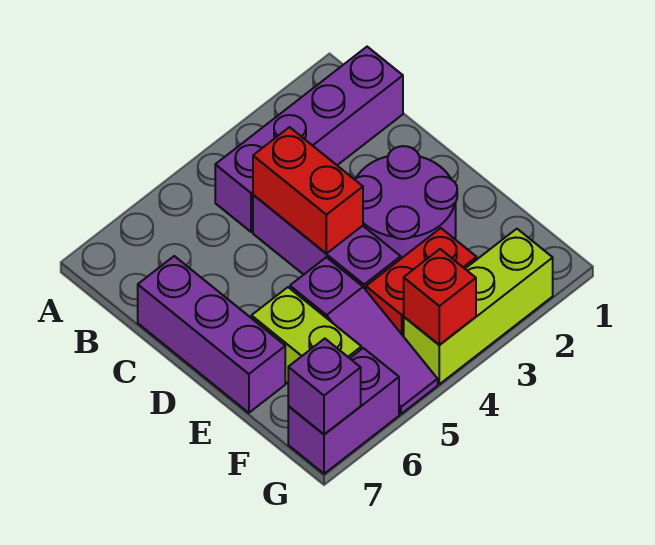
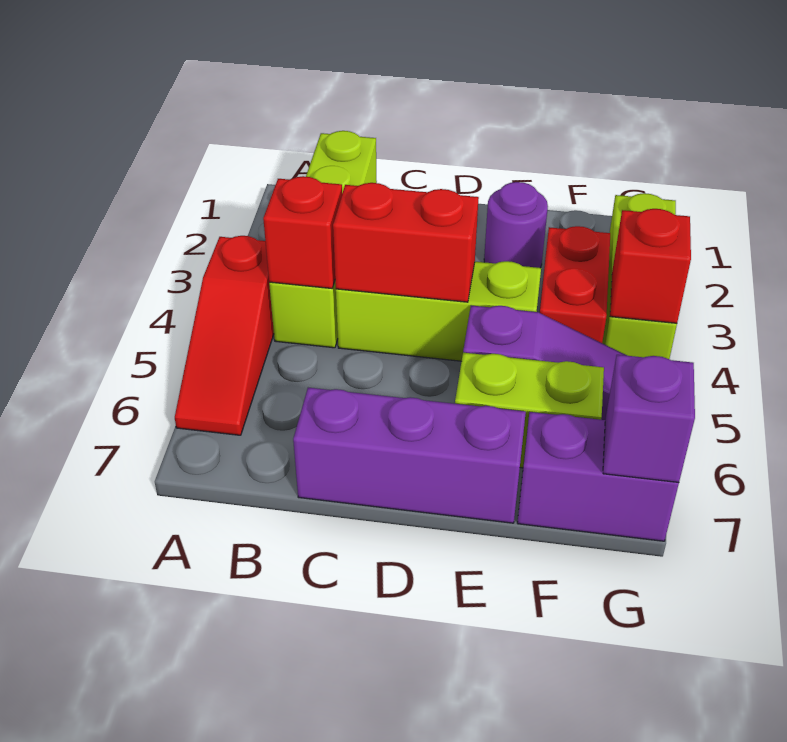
none -> red 1x3 slope [175,236,274,435]
purple 1x4 brick [215,47,403,232] -> lime 1x4 brick [269,131,377,348]
none -> red 1x1 brick [263,176,342,289]
purple 1x3 brick [253,195,401,290] -> lime 1x3 brick [336,261,541,361]
purple 2x2 round brick [355,146,457,258] -> purple 1x1 round brick [484,182,548,268]
purple 1x2 brick [288,348,399,474] -> purple 1x2 brick turned to [517,412,679,541]

